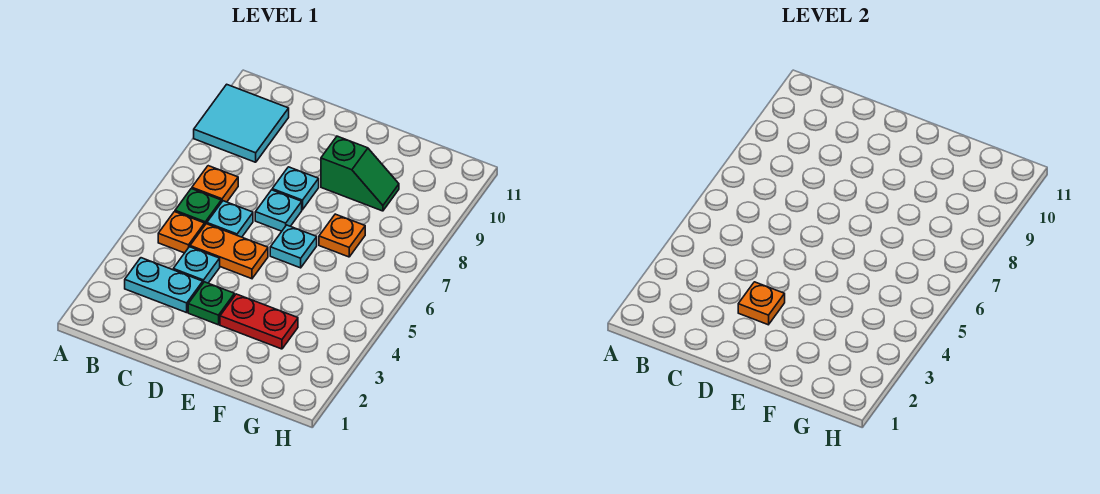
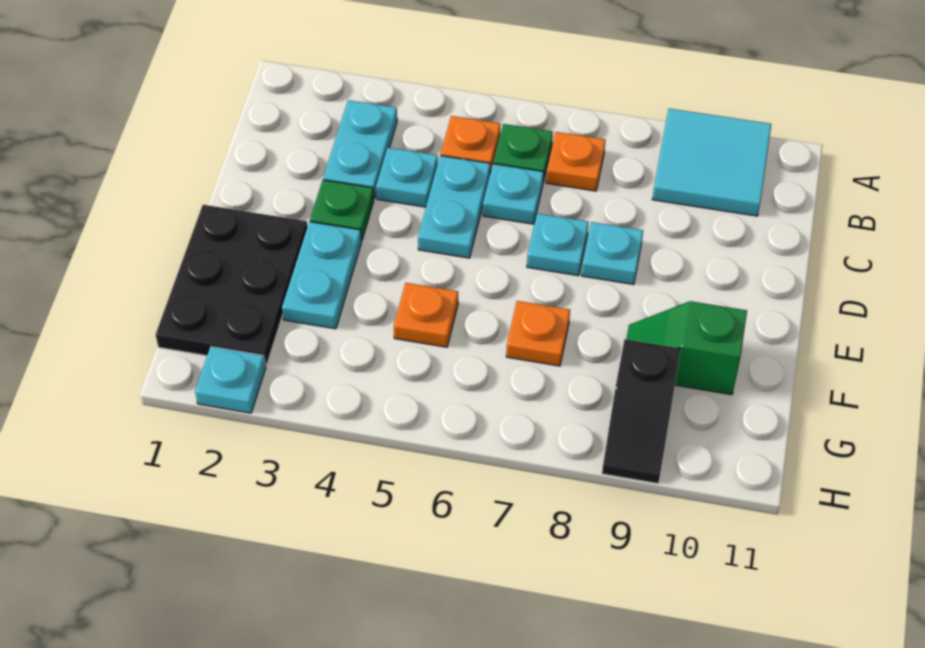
orange 1x2 plate [190,224,268,279] -> cyan 1x2 plate [418,156,490,258]
orange 1x1 plate [738,282,785,325] -> orange 1x1 plate moved to [394,283,458,347]
none -> black 2x3 plate [156,205,307,366]
red 1x2 plate [220,294,298,349] -> cyan 1x2 plate [282,222,361,329]
cyan 1x1 plate [270,225,317,268] -> cyan 1x1 plate moved to [195,347,266,413]
green 1x2 slope [321,136,399,211] -> green 1x2 slope turned to [626,301,747,395]
none -> black 1x2 slope [602,339,681,483]

